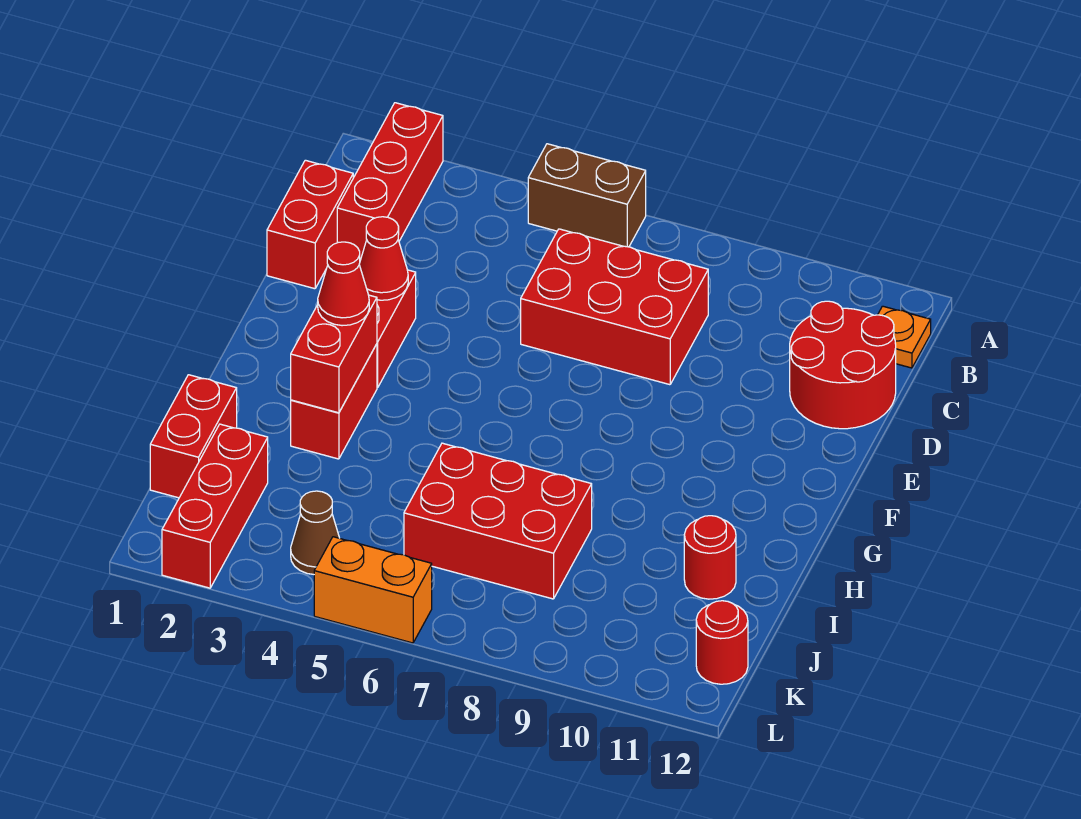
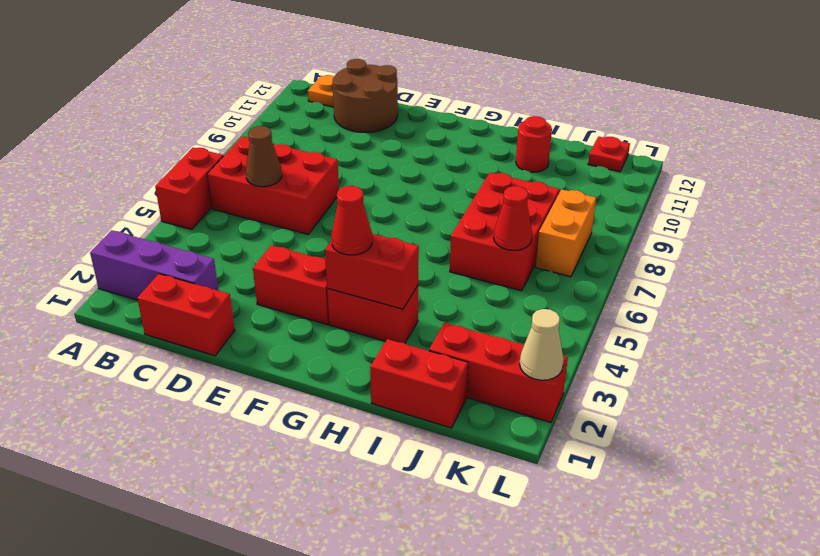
red 1x3 brick [337,103,443,260] -> purple 1x3 brick [90,230,219,300]
brown 1x2 brick [528,144,646,247] -> red 1x2 brick [155,148,223,229]
red 2x3 brick [521,229,708,385] -> red 2x3 brick turned to [207,136,339,234]
red 2x2 round brick [790,301,896,429] -> brown 2x2 round brick [332,59,398,132]
red 1x1 cone [359,217,408,300] -> red 1x1 cone moved to [494,186,532,250]
brown 1x1 cone [291,491,339,574] -> brown 1x1 cone moved to [246,126,282,187]
red 1x1 round brick [696,601,748,684] -> red 1x1 plate [588,137,630,172]
none -> tan 1x1 cone [520,309,564,380]
orange 1x2 brick [314,537,432,643] -> orange 1x2 brick moved to [536,189,596,277]

